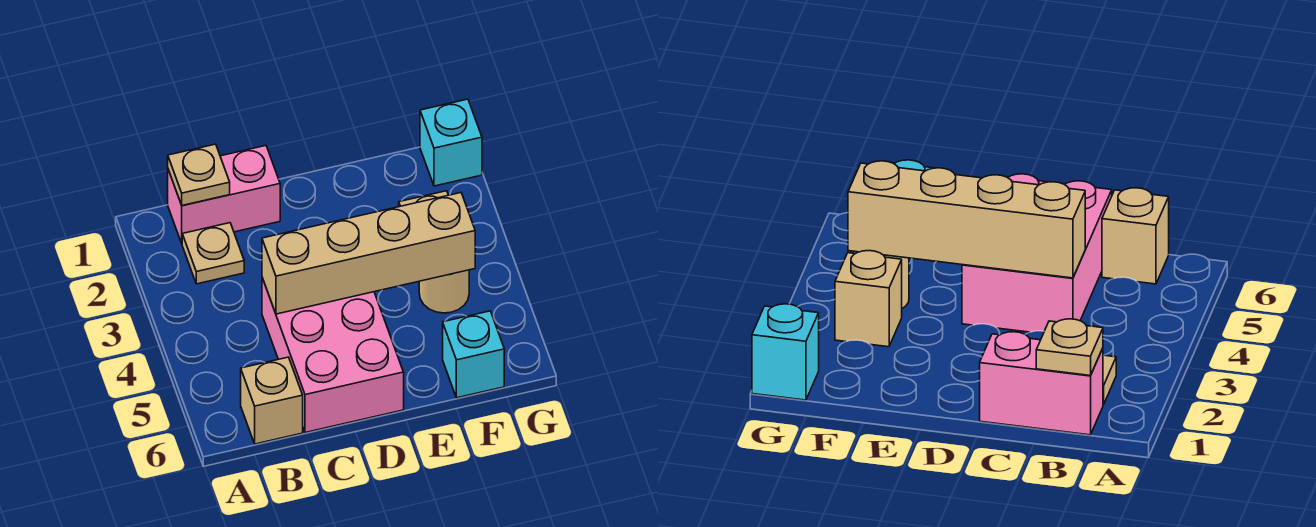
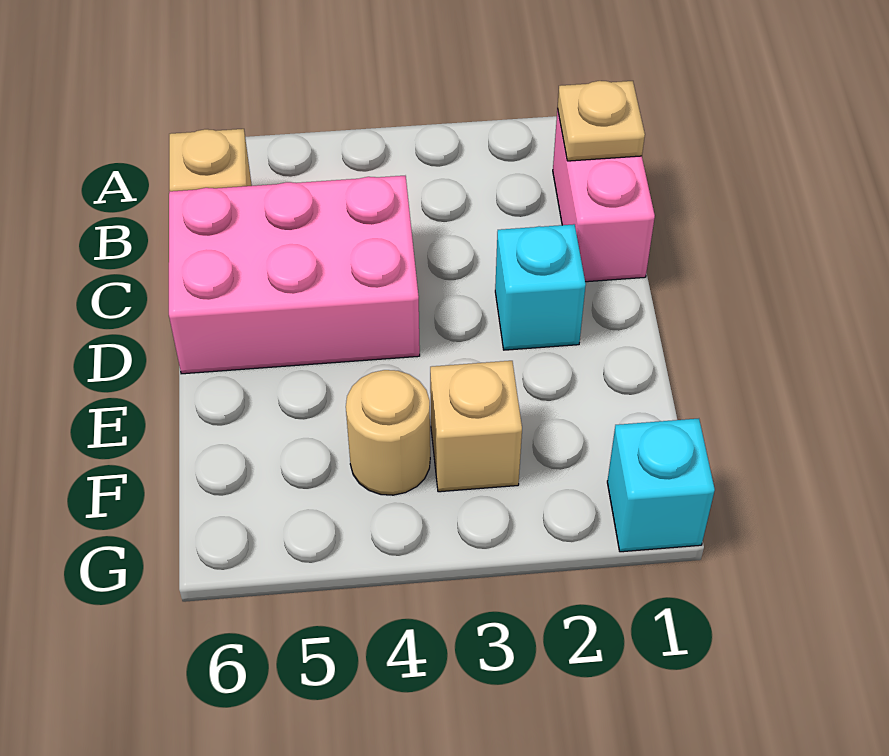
tan 1x1 plate [182,223,244,284] -> none
tan 1x4 brick [262,193,475,314] -> none
cyan 1x1 brick [443,311,504,398] -> cyan 1x1 brick moved to [495,224,586,350]

